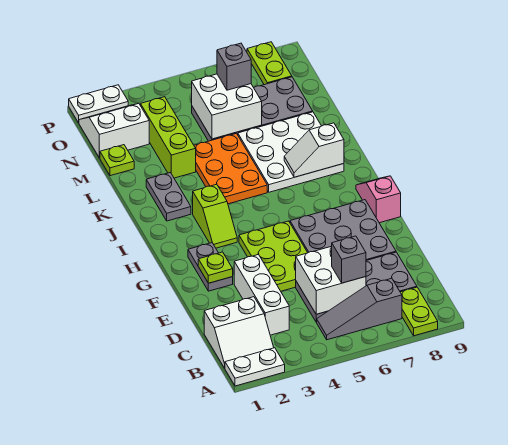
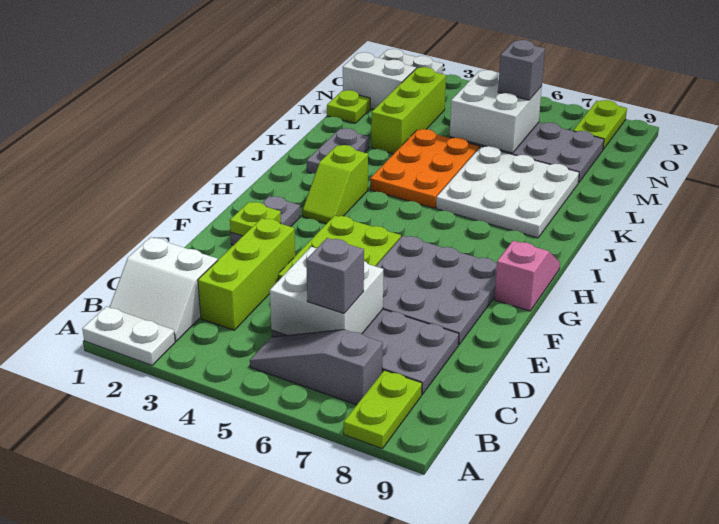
white 1x3 brick [234,254,289,335] -> lime 1x3 brick [198,218,295,330]
white 1x2 slope [284,123,344,177] -> none

